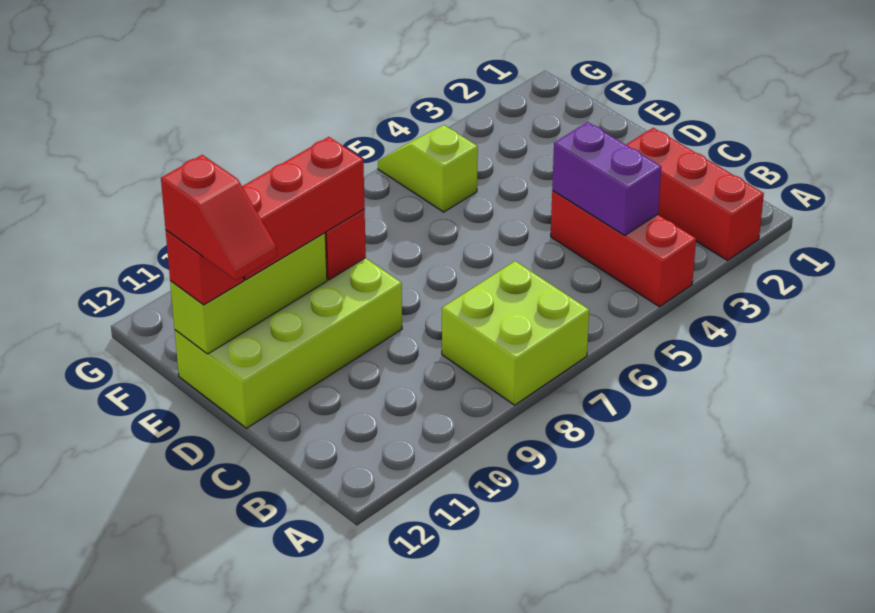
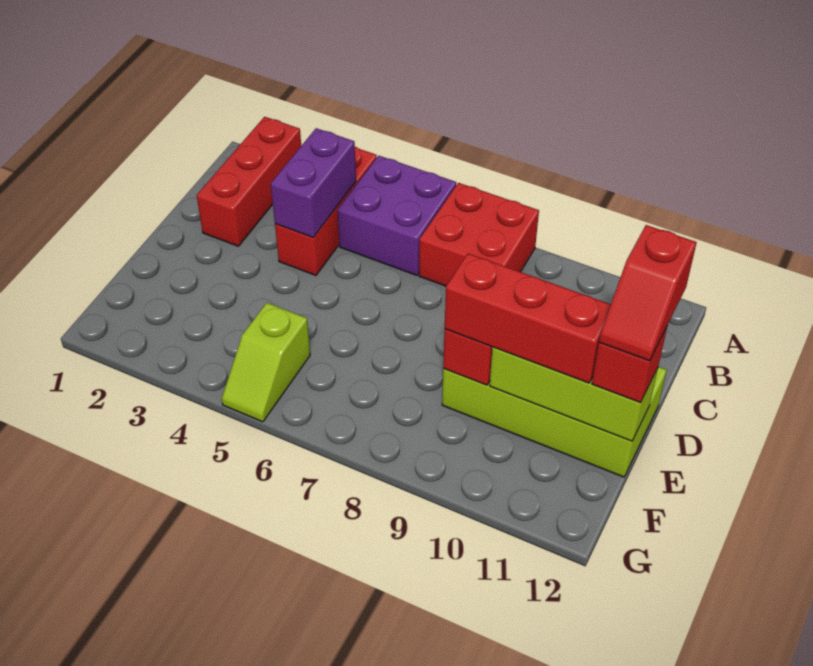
none -> purple 2x2 brick [338,156,456,275]
lime 2x2 brick [442,261,589,405] -> red 2x2 brick [419,183,539,286]
red 1x2 slope [161,155,277,281] -> red 1x2 slope turned to [599,225,697,361]

